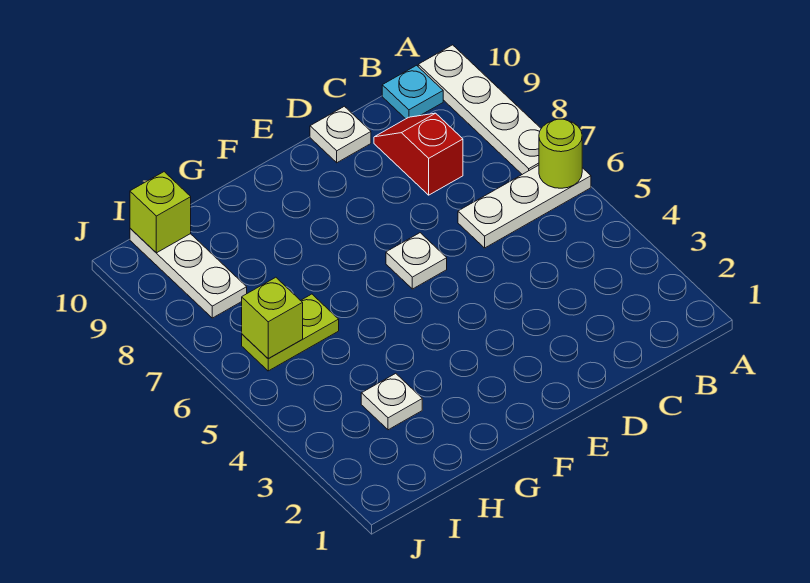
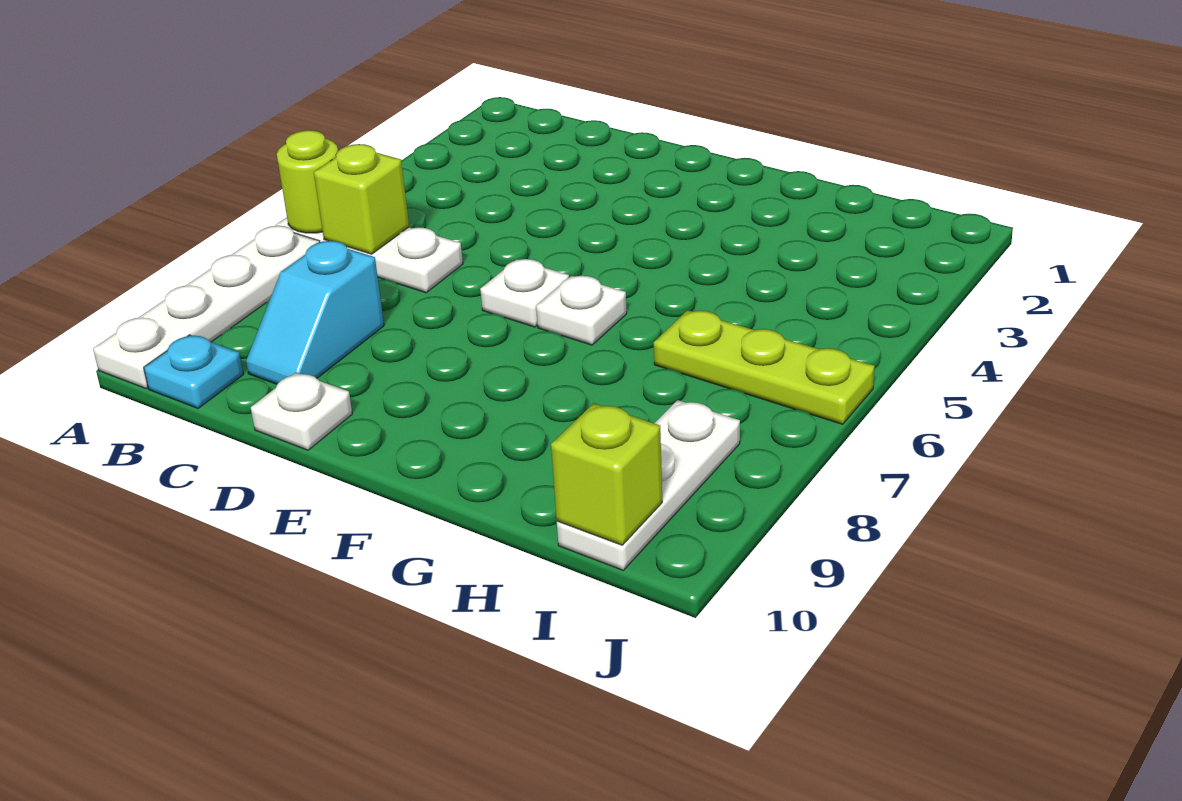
red 1x2 slope [374,113,463,195] -> cyan 1x2 slope [246,241,384,384]
white 1x1 plate [361,373,422,430] -> white 1x1 plate moved to [536,276,627,345]
lime 1x2 plate [242,294,339,371] -> lime 1x3 plate [654,310,875,424]
lime 1x1 brick [242,277,303,359] -> lime 1x1 brick moved to [314,144,409,254]

